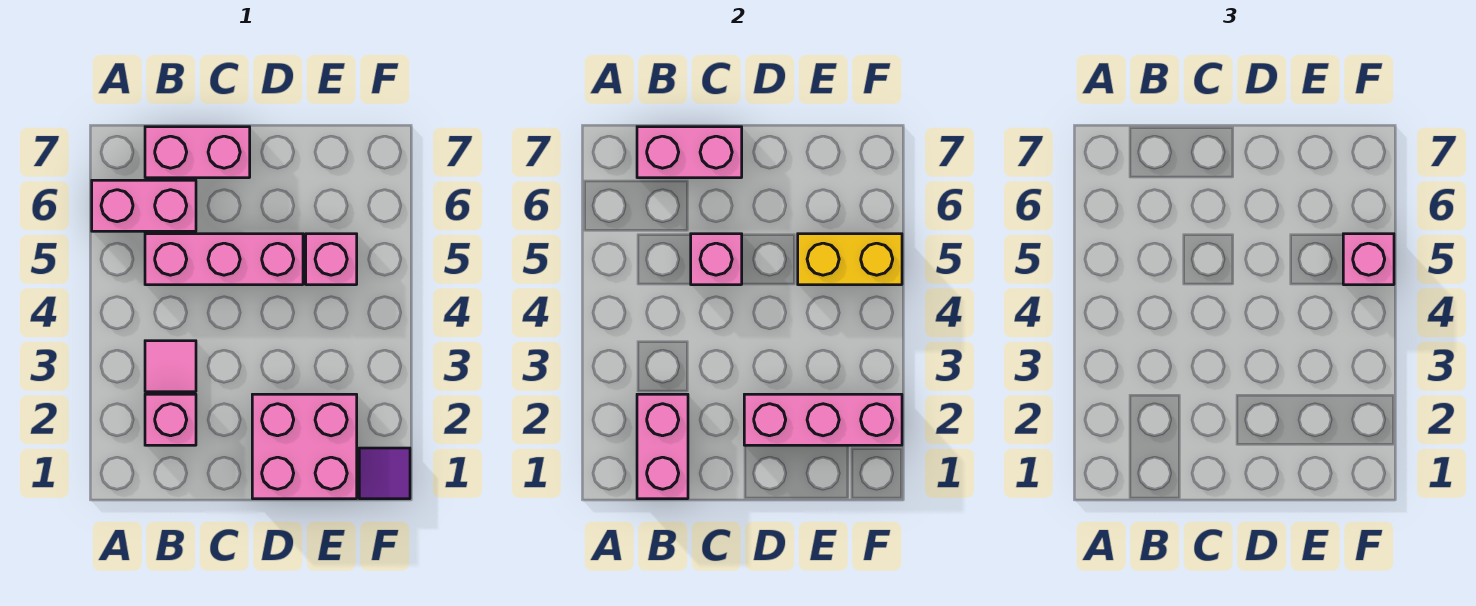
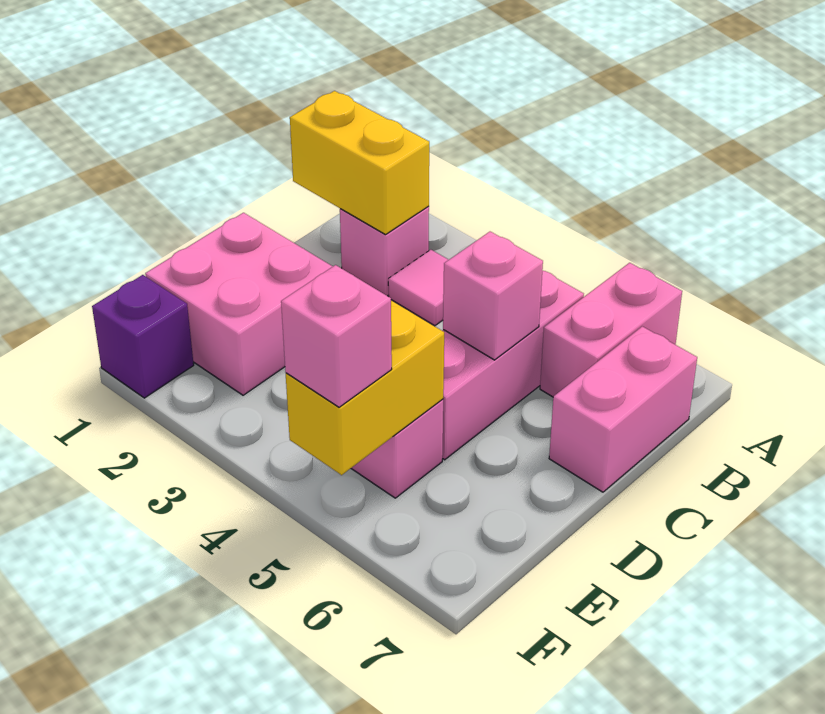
pink 1x2 brick [637,394,688,499] -> yellow 1x2 brick [290,91,429,235]
pink 1x2 brick [637,127,742,178] -> none
pink 1x3 brick [744,394,902,445] -> none
purple 1x1 tile [359,448,410,499] -> purple 1x1 brick [92,275,194,398]

